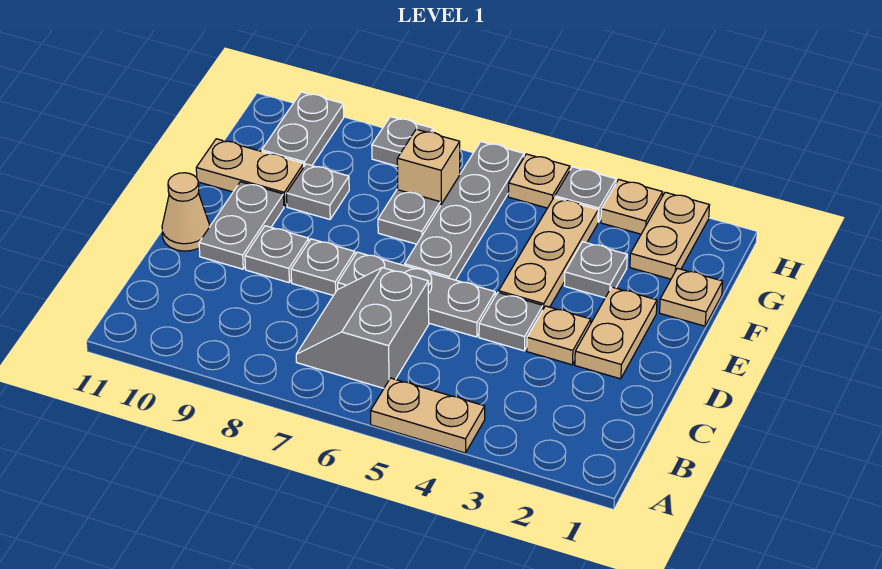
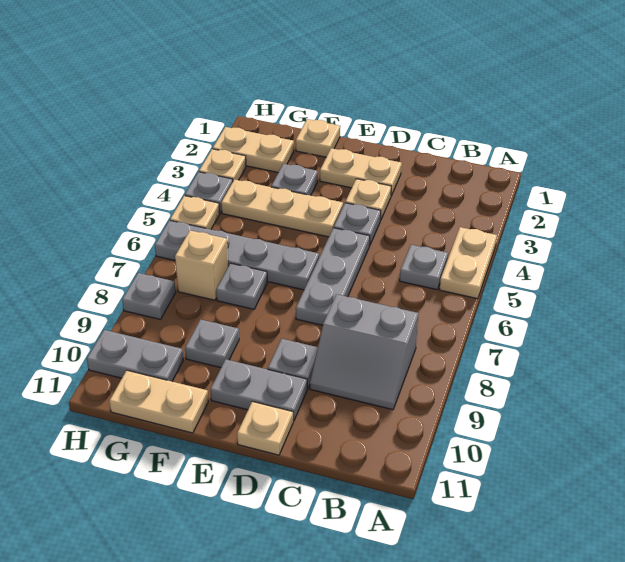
grey 2x2 slope [296,268,429,388] -> grey 2x2 slope moved to [310,294,419,410]
grey 1x1 plate [291,239,355,295] -> grey 1x1 plate moved to [400,245,448,290]
tan 1x1 cone [162,173,209,251] -> tan 1x1 plate [237,401,293,455]
tan 1x2 plate [196,139,304,207] -> tan 1x2 plate turned to [109,370,208,433]

